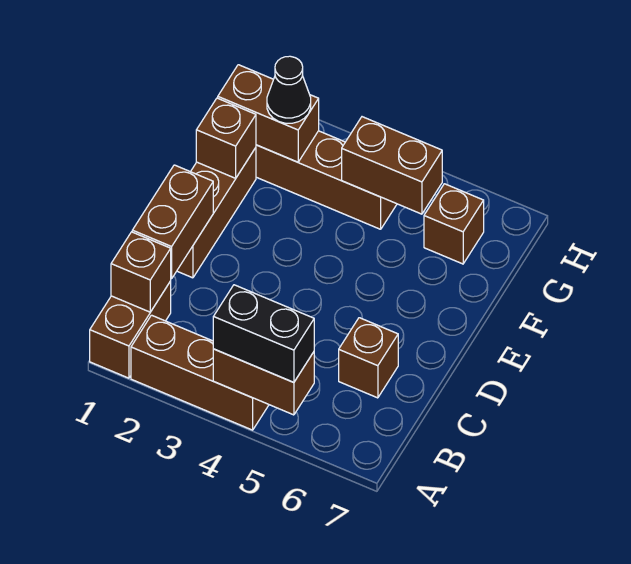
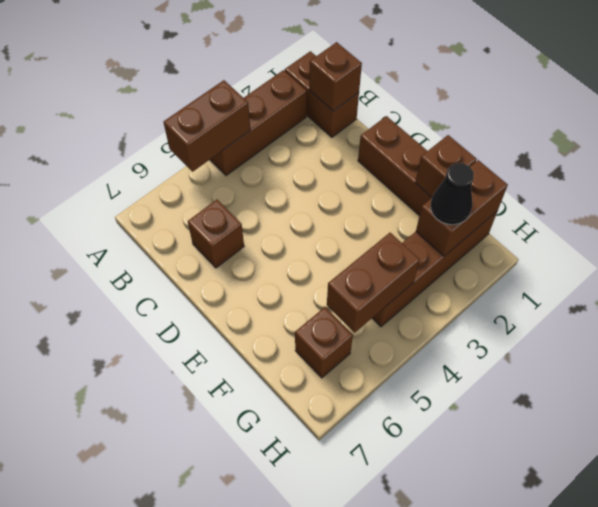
black 1x2 brick [213,285,314,382] -> none
brown 1x2 brick [132,165,213,279] -> none

